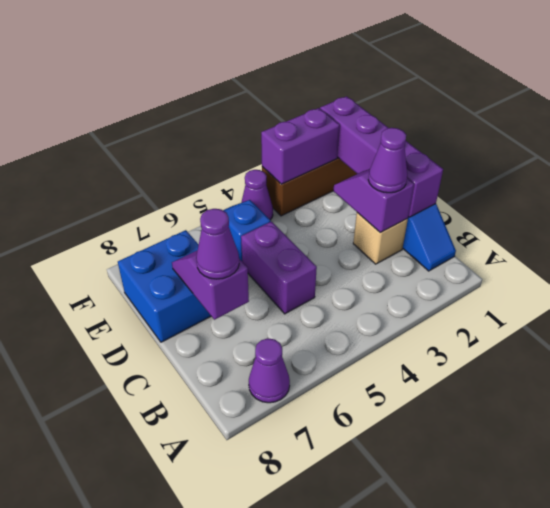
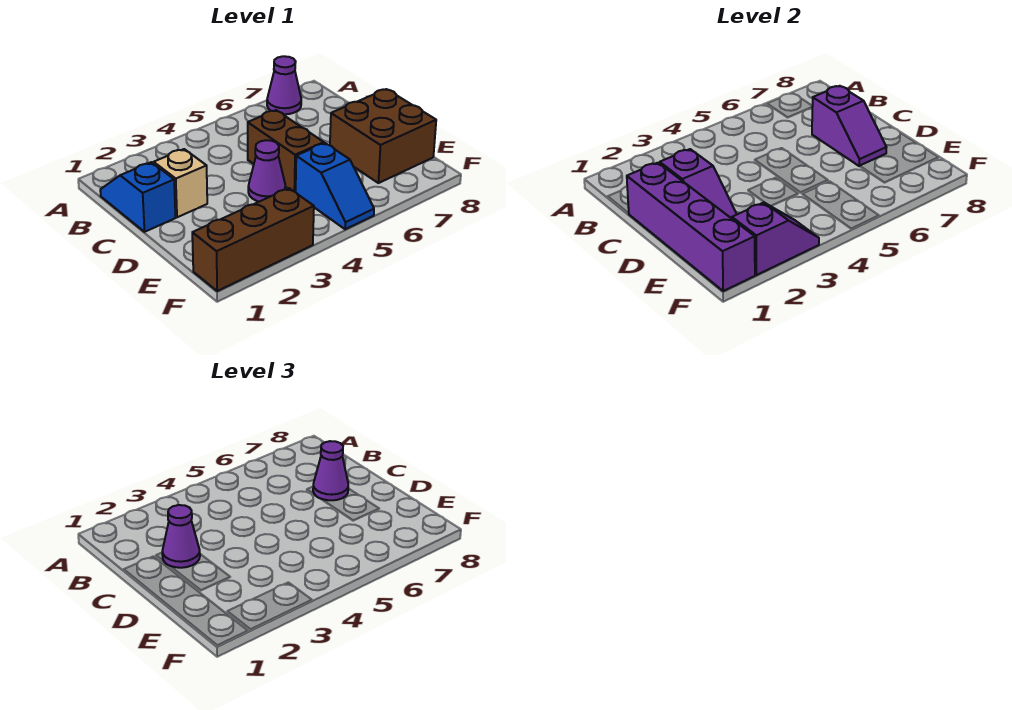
purple 1x2 brick [241,222,317,314] -> brown 1x2 brick [248,110,324,192]
blue 2x2 brick [118,230,211,342] -> brown 2x2 brick [330,89,436,183]
purple 1x2 brick [261,108,340,184] -> purple 1x2 slope [732,203,819,275]
purple 1x1 cone [241,170,273,220] -> purple 1x1 cone moved to [248,140,285,202]

